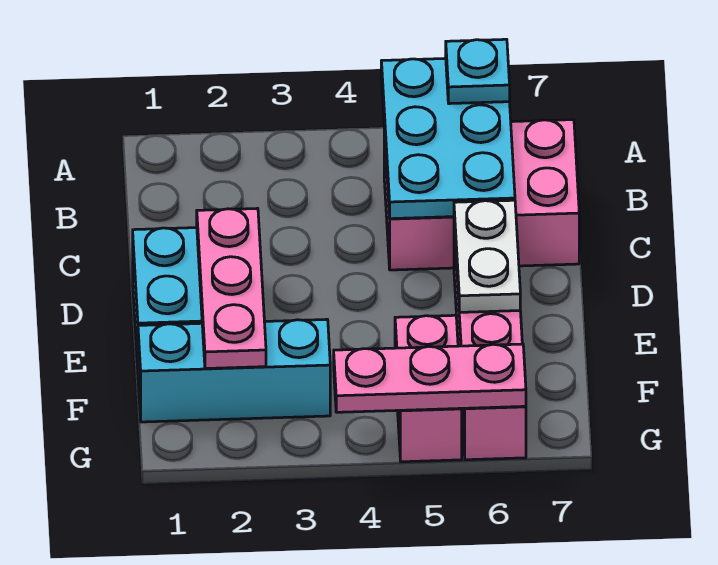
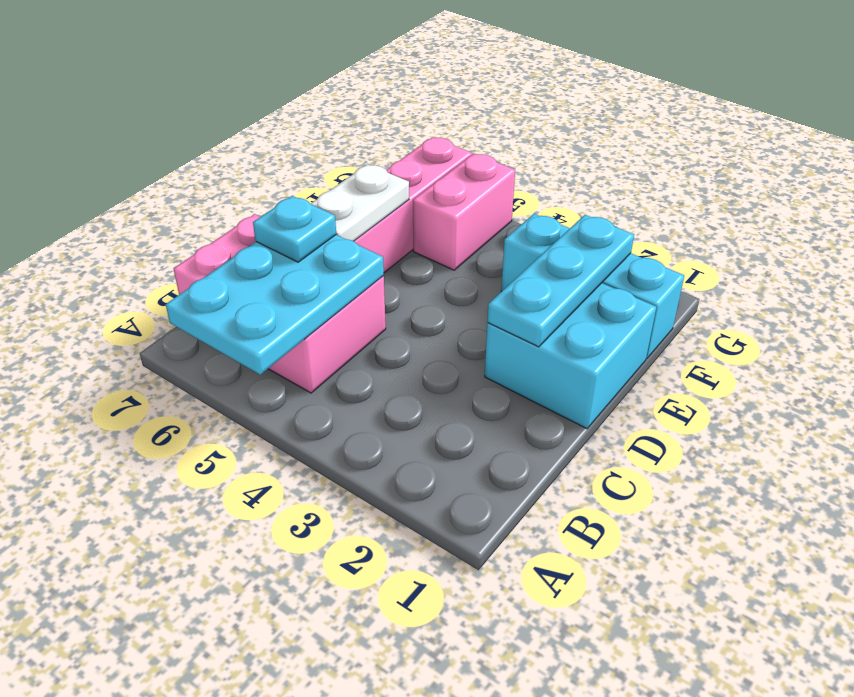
cyan 1x1 plate [446,39,510,104] -> cyan 1x1 plate moved to [253,196,336,262]
pink 1x3 plate [197,208,266,369] -> cyan 1x3 plate [488,215,634,347]
pink 1x3 plate [334,344,526,412] -> none

